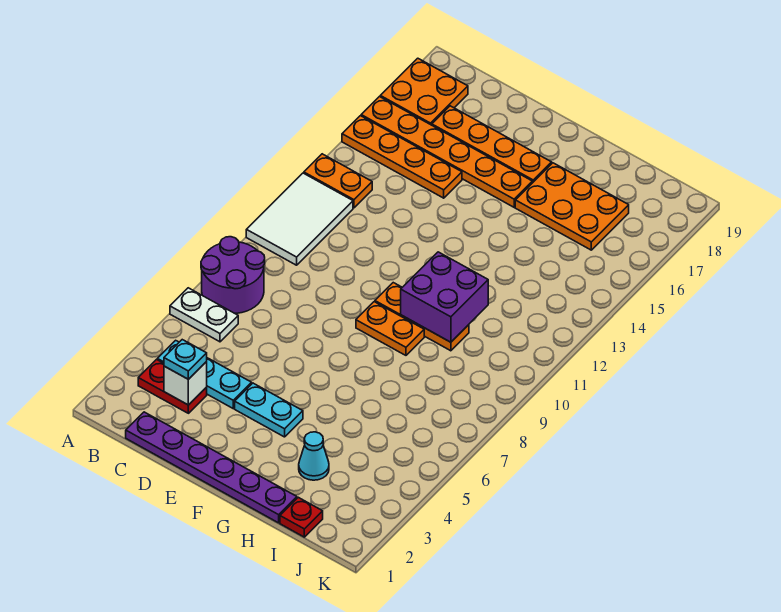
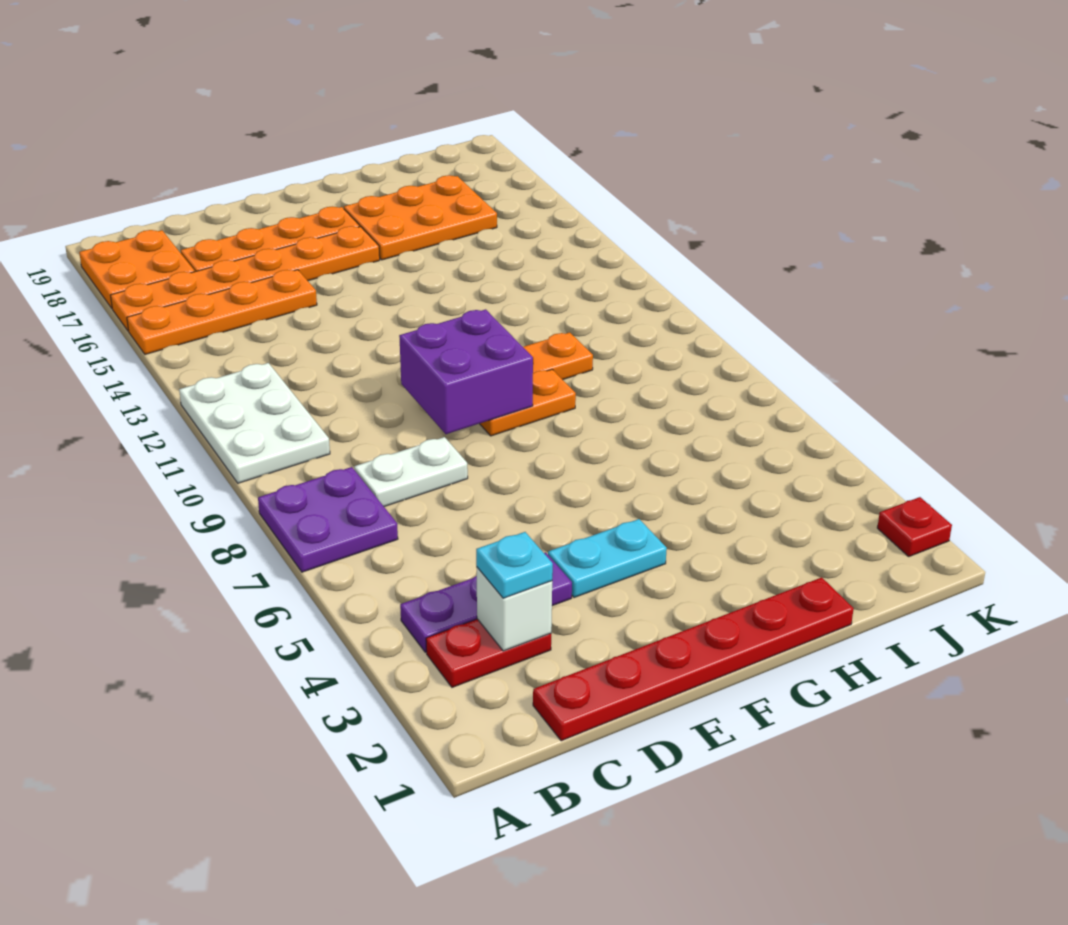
white 1x2 plate [170,288,238,342] -> white 1x2 plate moved to [354,437,468,507]
purple 2x2 round brick [201,237,265,313] -> purple 2x2 plate [258,467,398,572]
white 2x3 tile [246,173,353,265] -> white 2x3 plate [179,363,330,483]
orange 1x2 plate [304,154,372,208] -> none
cyan 1x3 plate [157,340,252,408] -> purple 1x3 plate [400,552,572,652]
purple 1x6 plate [126,412,297,523] -> red 1x6 plate [533,577,854,741]
purple 2x2 brick [401,252,488,342] -> purple 2x2 brick moved to [399,309,533,434]
cyan 1x1 cone [299,432,329,480] -> none
red 1x1 plate [280,497,323,537] -> red 1x1 plate moved to [877,497,952,556]

